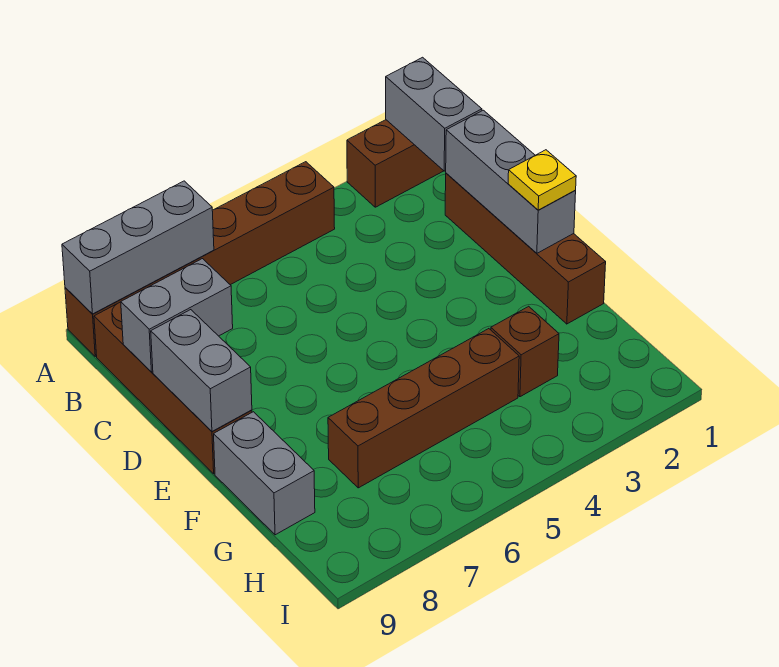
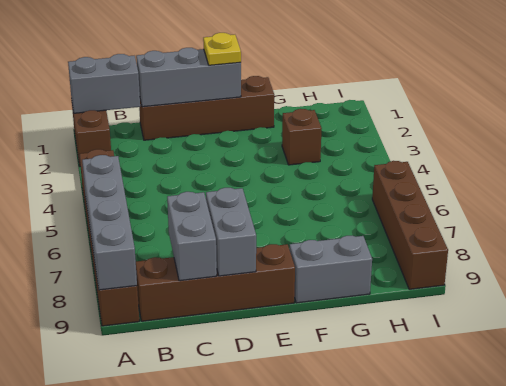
grey 1x3 brick [62,181,214,314] -> grey 1x4 brick [82,155,137,290]
grey 1x2 brick [151,310,252,431] -> grey 1x2 brick turned to [206,188,256,276]
brown 1x4 brick [328,329,519,488] -> brown 1x4 brick moved to [372,161,448,289]

